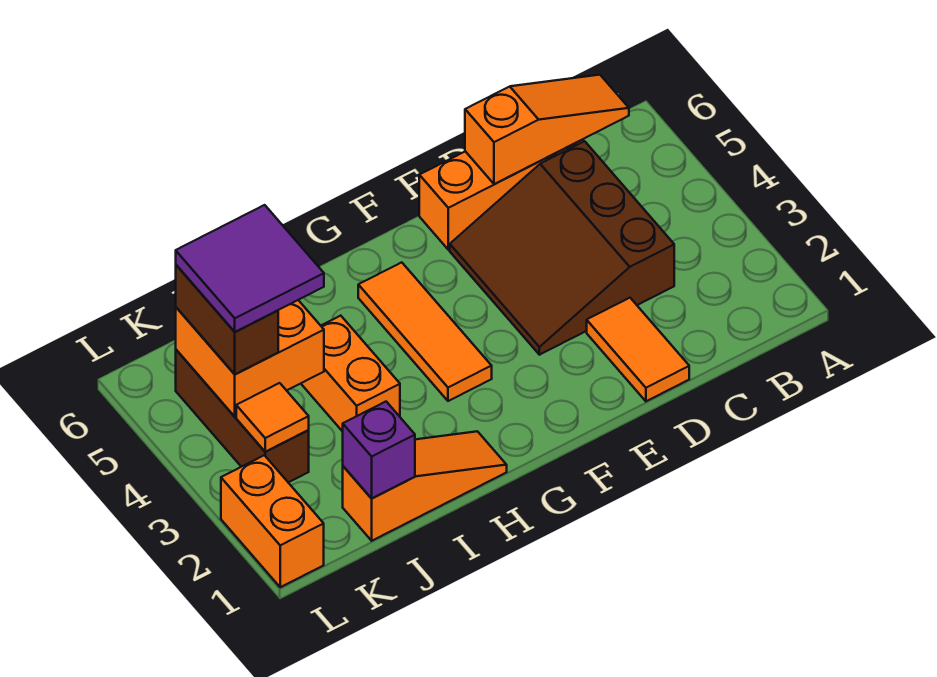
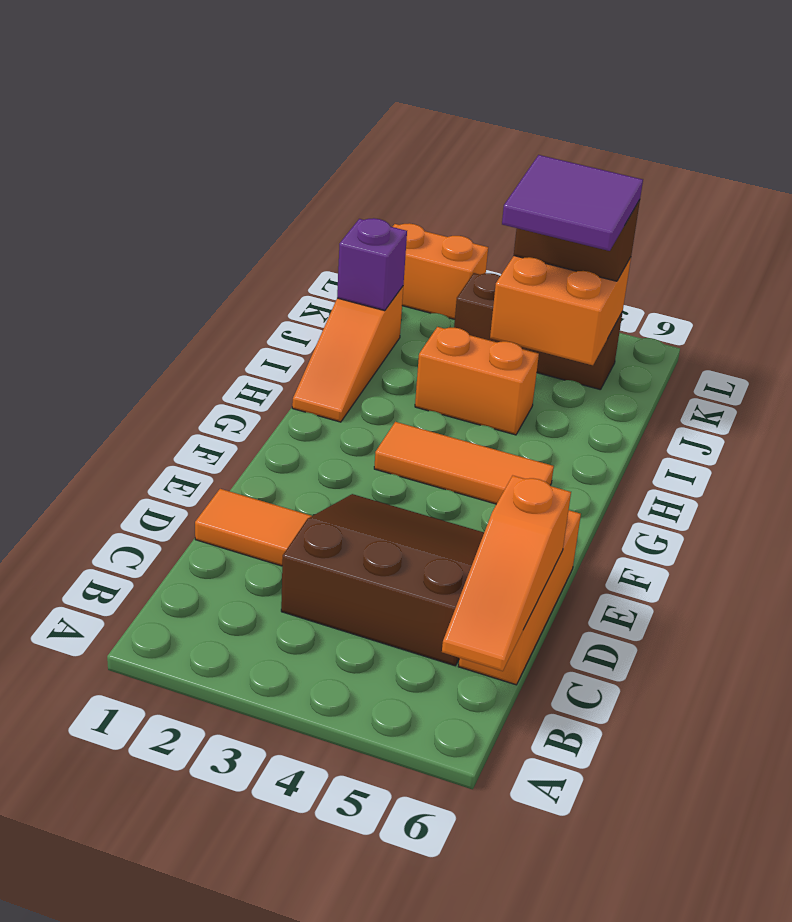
orange 1x1 tile [236,383,309,452] -> none

